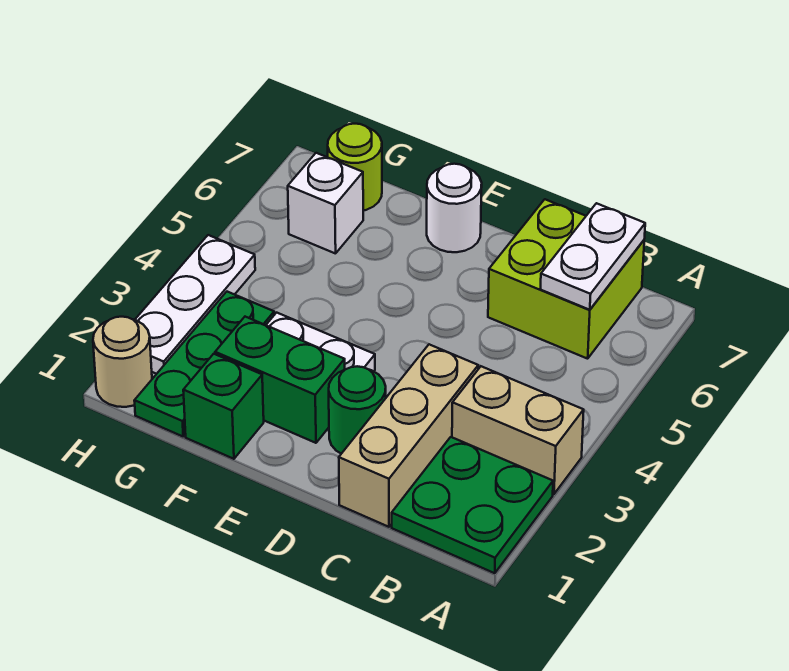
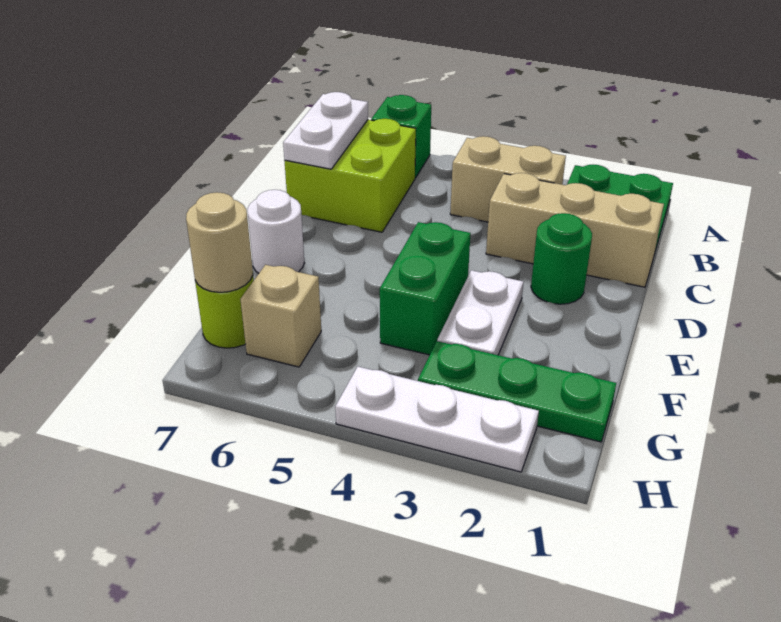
tan 1x2 brick [452,366,584,494] -> tan 1x2 brick turned to [450,136,566,222]
white 1x2 plate [540,203,645,310] -> white 1x2 plate turned to [283,92,368,169]
green 1x2 brick [215,317,345,443] -> green 1x2 brick moved to [380,222,471,355]
green 1x1 brick [183,354,264,459] -> green 1x1 brick moved to [371,95,431,178]
white 1x1 brick [288,153,363,254] -> tan 1x1 brick [240,265,321,367]
tan 1x1 round brick [93,317,152,407] -> tan 1x1 round brick moved to [186,192,253,292]

